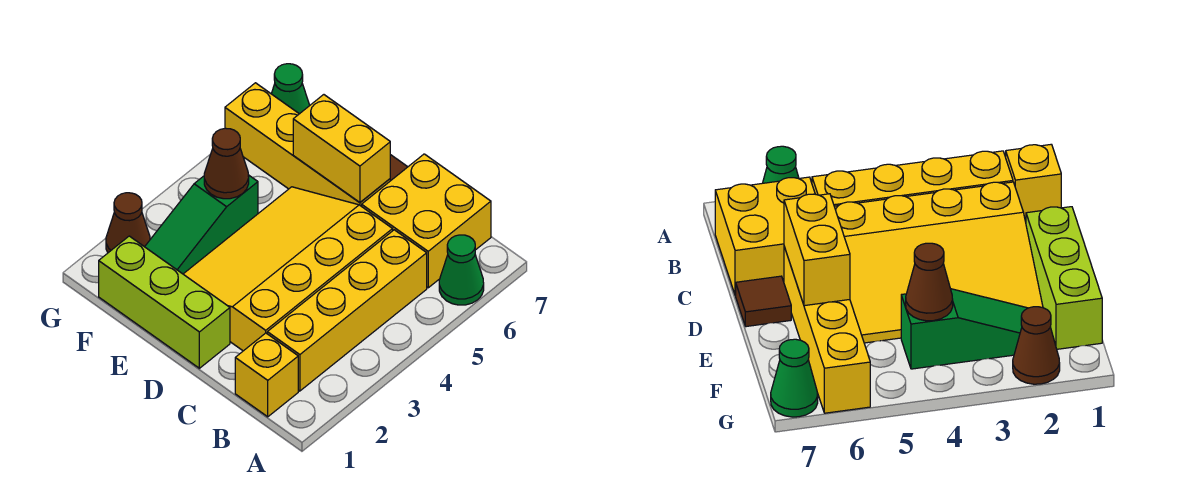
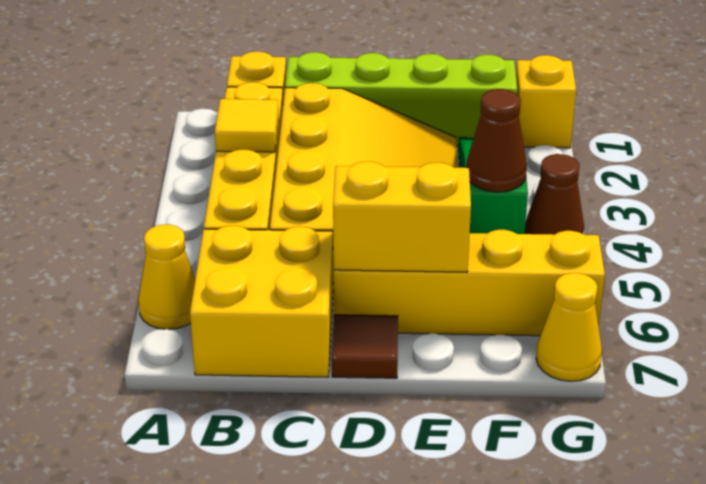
green 1x1 cone [439,235,484,305] -> yellow 1x1 cone [139,225,195,329]
none -> yellow 1x1 tile [215,99,279,152]
lime 1x3 brick [99,236,230,368] -> lime 1x4 brick [285,52,517,146]
none -> yellow 1x1 brick [516,55,576,148]
brown 1x1 cone [106,193,150,253] -> brown 1x1 cone moved to [525,154,584,235]
green 1x1 cone [271,64,310,114] -> yellow 1x1 cone [536,273,602,381]

